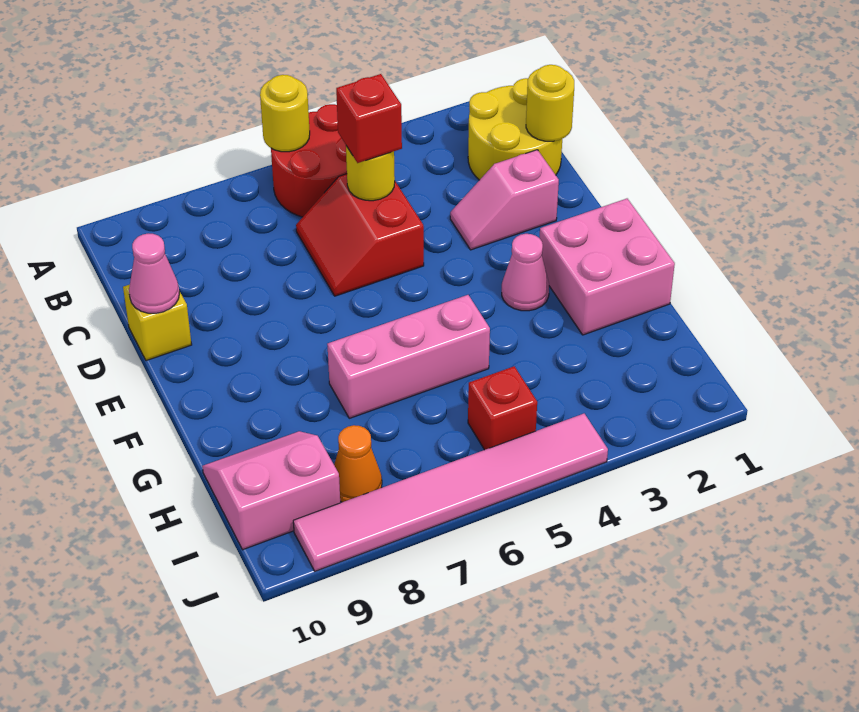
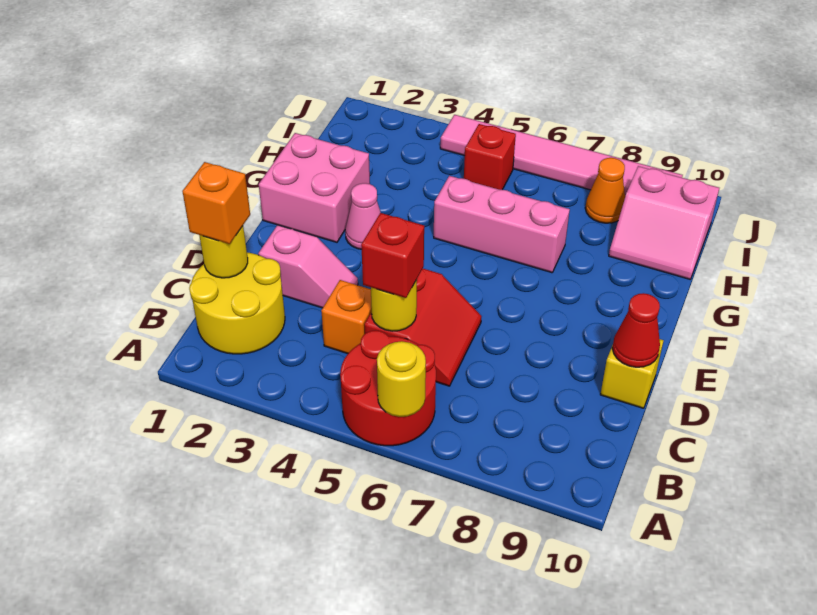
none -> orange 1x1 brick [182,162,250,244]
none -> orange 1x1 brick [321,280,372,354]
pink 1x1 cone [129,234,179,313] -> red 1x1 cone [612,293,660,367]

